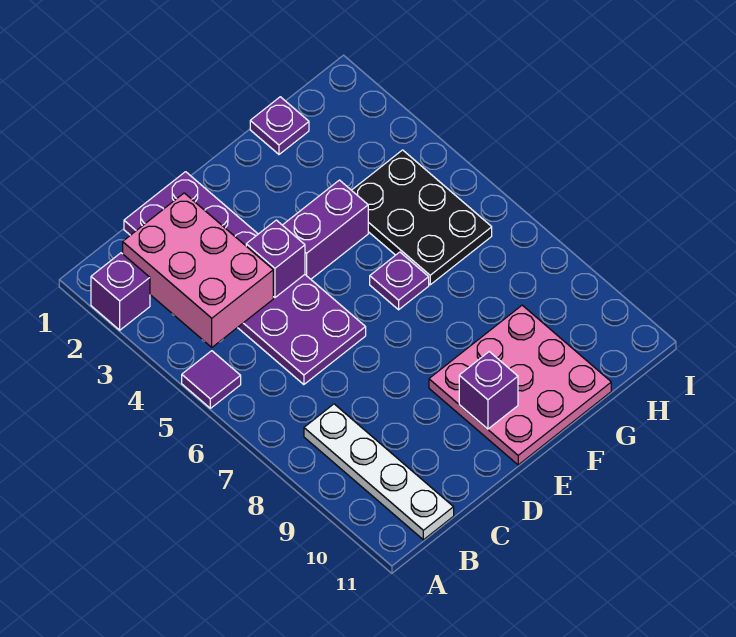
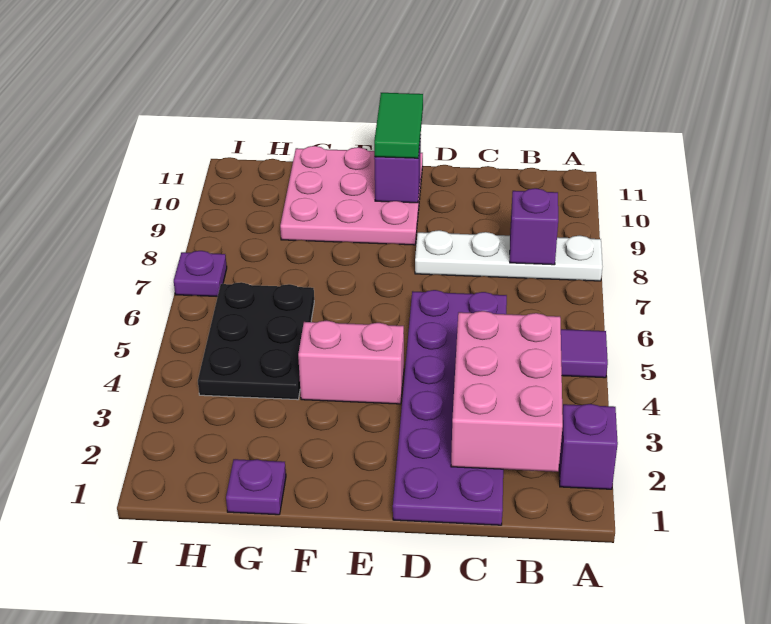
white 1x4 plate [304,404,454,540] -> white 1x4 plate turned to [415,230,603,281]
purple 1x1 brick [246,220,305,297] -> purple 1x1 brick moved to [510,188,558,265]
purple 1x2 brick [283,180,368,279] -> pink 1x2 brick [298,320,404,404]
none -> green 1x2 tile [374,93,423,158]
purple 1x1 plate [370,252,429,310] -> purple 1x1 plate moved to [174,251,227,297]

